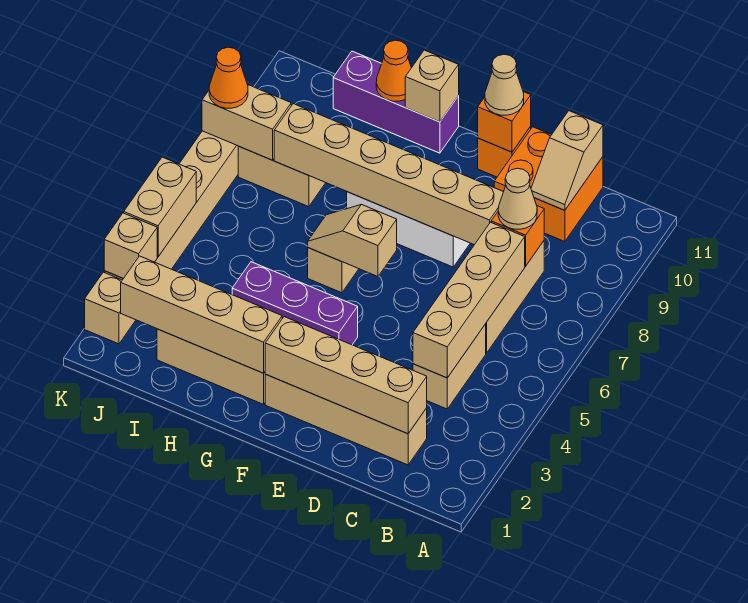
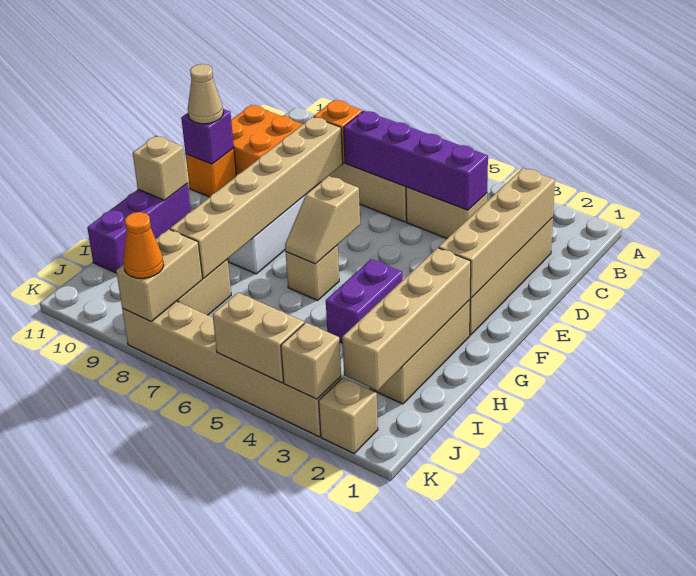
tan 1x4 brick [413,222,525,378] -> purple 1x4 brick [344,111,488,210]
tan 1x1 cone [498,168,537,229] -> none
tan 1x2 slope [531,111,603,210] -> none
orange 1x1 brick [478,92,531,152] -> purple 1x1 brick [181,109,234,164]
purple 1x3 brick [232,262,358,345] -> purple 1x2 brick [326,259,403,343]
orange 1x1 cone [376,40,411,101] -> none

